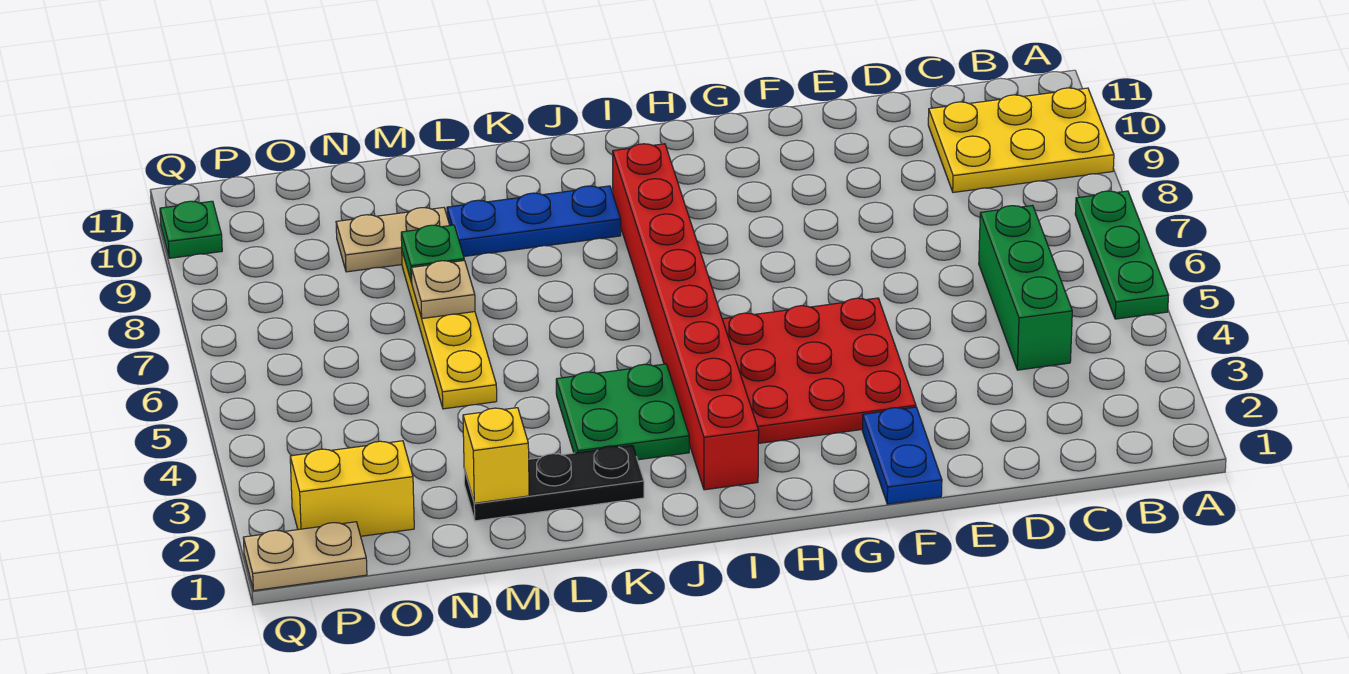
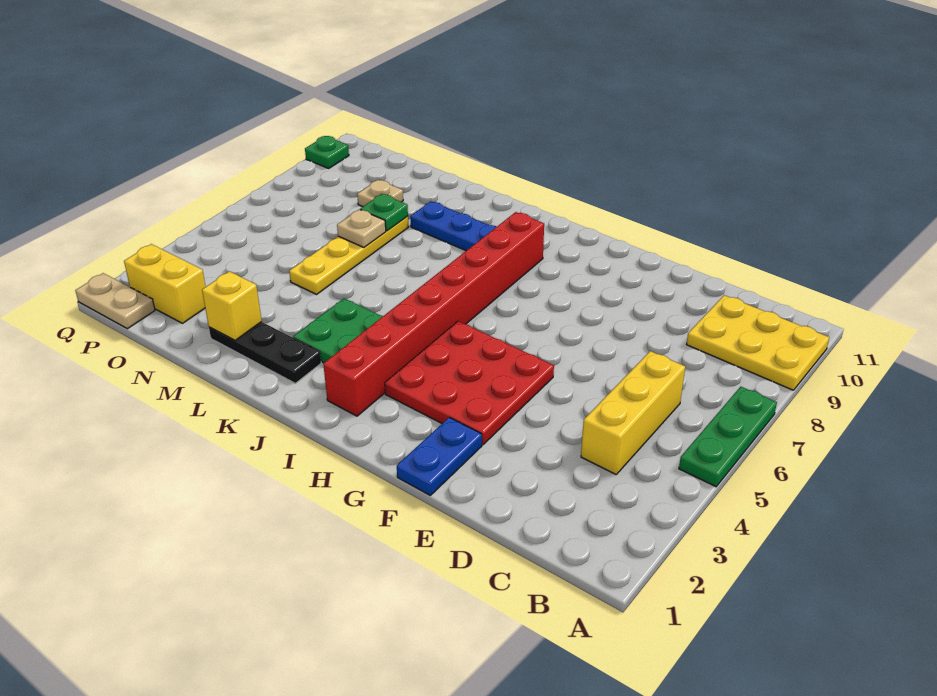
green 1x3 brick [979,205,1072,370] -> yellow 1x3 brick [581,351,685,474]
tan 1x2 plate [336,208,450,272] -> tan 1x1 plate [357,180,403,207]

